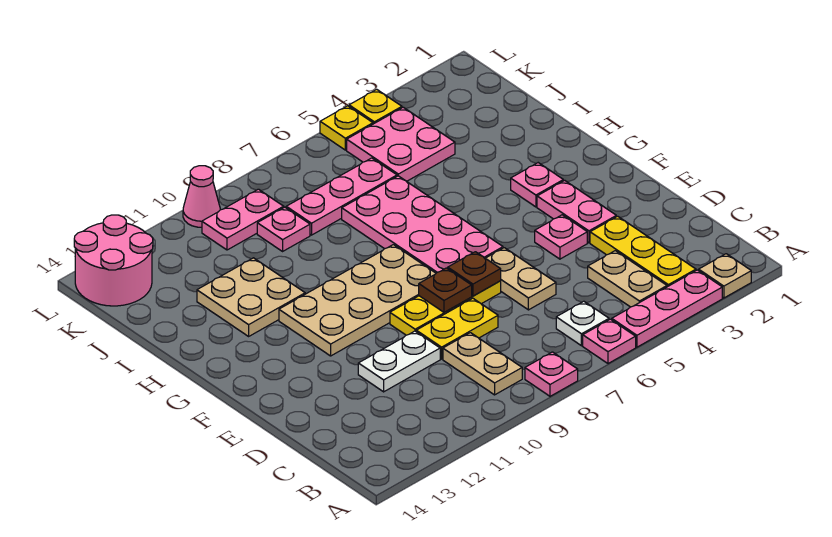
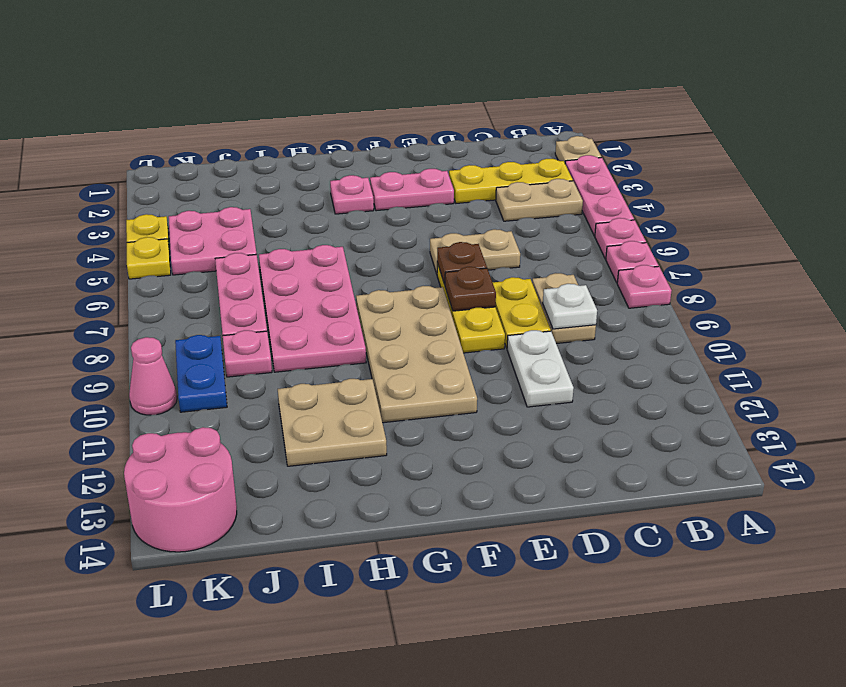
white 1x1 plate [556,301,609,346] -> white 1x1 plate moved to [543,284,597,329]
tan 1x2 plate [443,333,522,395] -> tan 1x2 plate turned to [532,273,596,344]
pink 1x1 plate [535,215,587,259] -> pink 1x1 plate moved to [606,241,658,282]
pink 2x4 plate [342,176,503,273] -> pink 2x4 plate turned to [259,245,366,372]
pink 1x2 plate [202,189,284,250] -> blue 1x2 plate [175,335,227,412]

